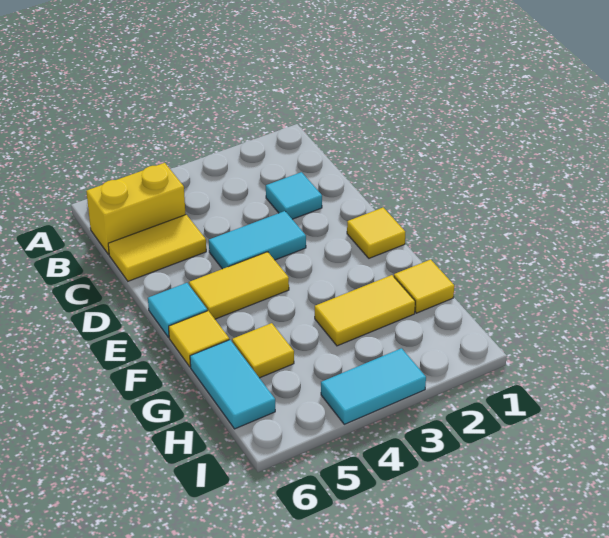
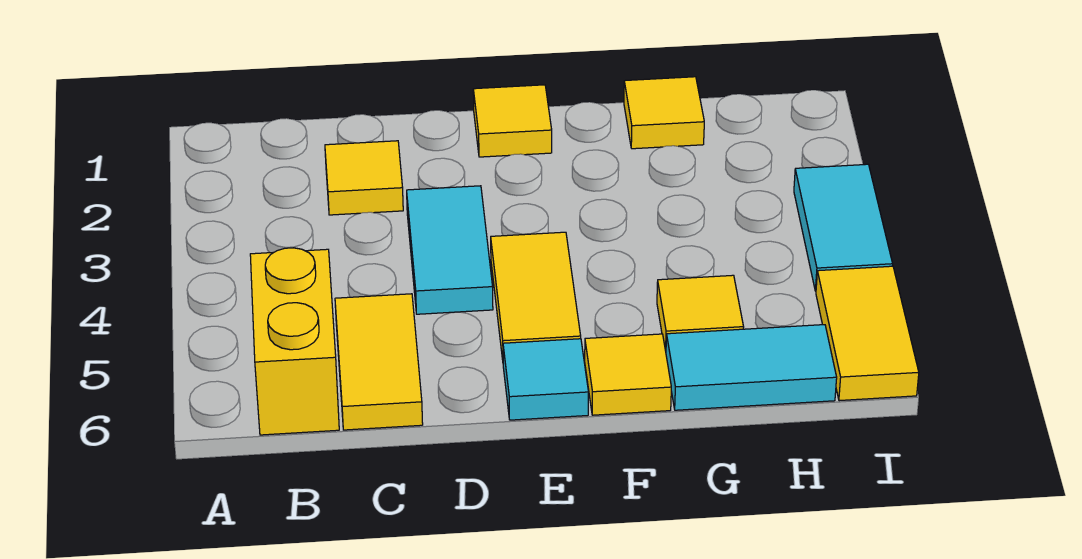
cyan 1x1 tile [266,172,322,219] -> yellow 1x1 tile [325,141,403,215]
yellow 1x2 tile [315,275,415,346] -> yellow 1x2 tile moved to [816,266,919,401]

